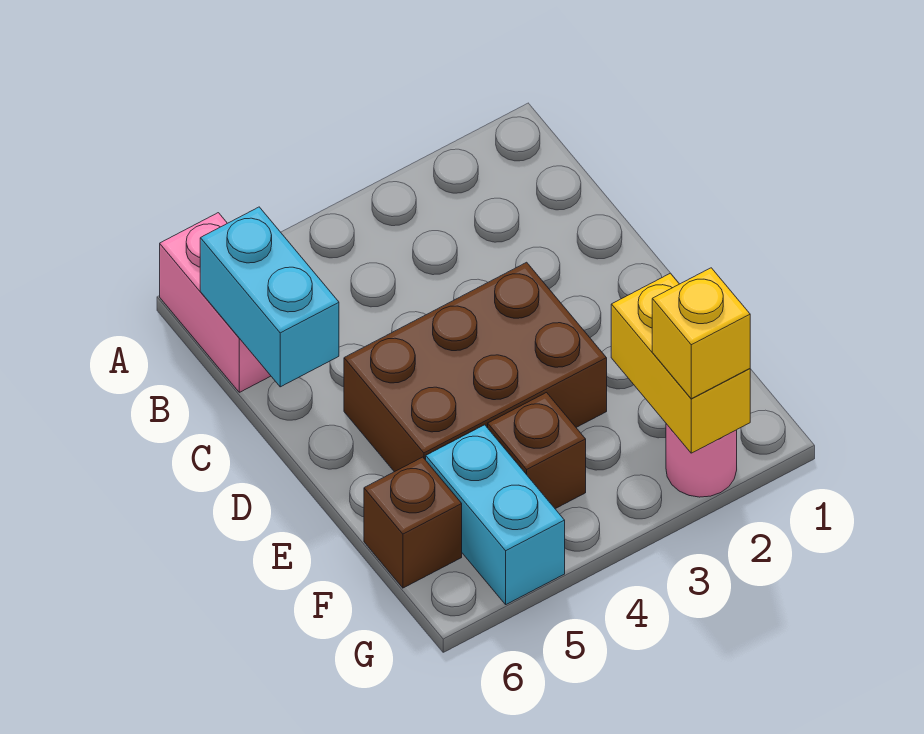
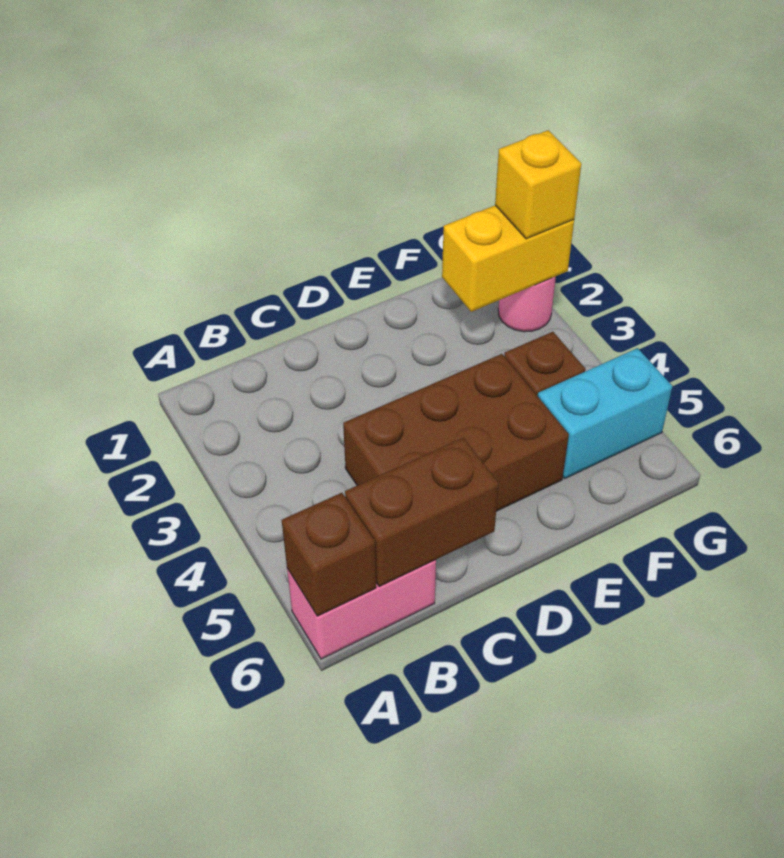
cyan 1x2 brick [200,207,339,387] -> brown 1x2 brick [345,438,499,587]
brown 2x3 brick [344,262,607,472] -> brown 2x3 brick turned to [343,354,569,511]
brown 1x1 brick [364,457,462,588] -> brown 1x1 brick moved to [282,493,376,616]

